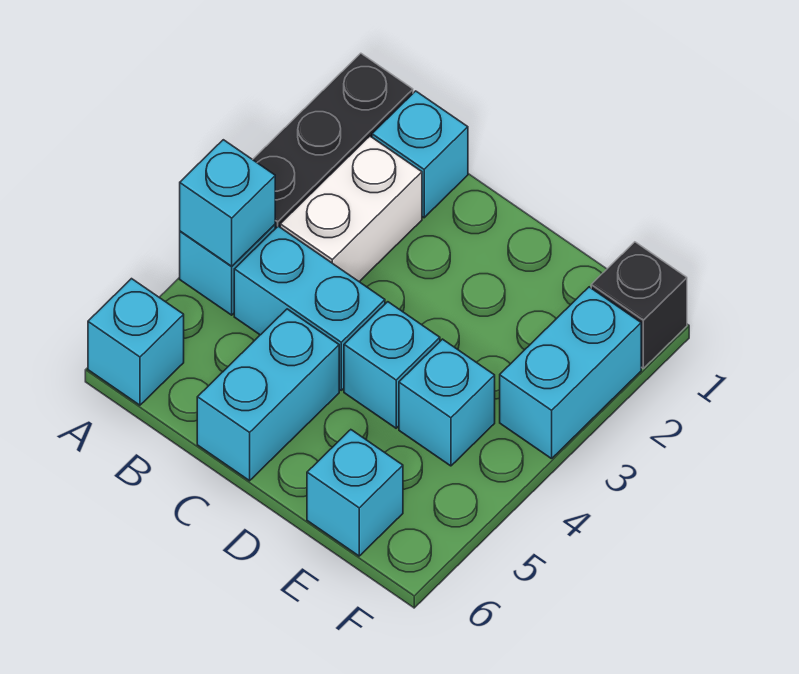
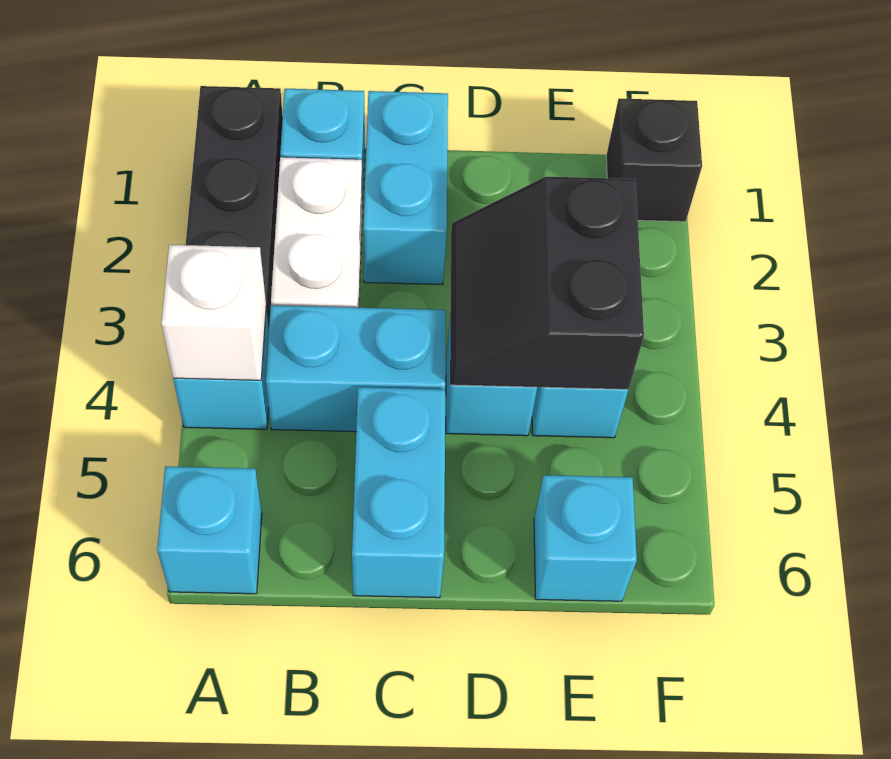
cyan 1x1 brick [180,140,275,266] -> white 1x1 brick [161,245,266,380]
none -> black 2x2 slope [450,177,644,389]
cyan 1x2 brick [500,287,641,459] -> cyan 1x2 brick moved to [363,91,448,285]

